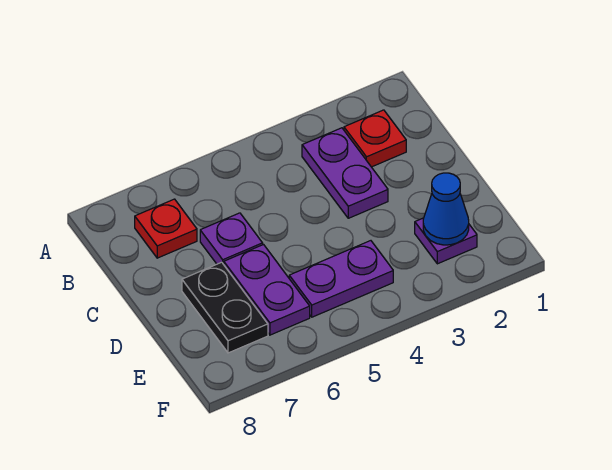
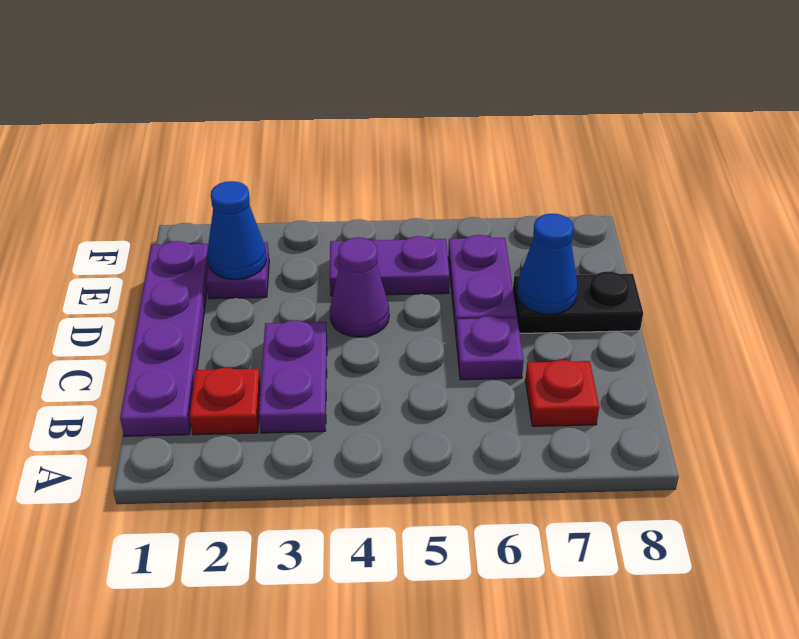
none -> purple 1x4 plate [120,241,209,436]
none -> purple 1x1 cone [330,238,389,337]
black 1x2 plate [182,262,268,353] -> black 1x2 plate turned to [513,271,643,333]
none -> blue 1x1 cone [517,214,577,314]

